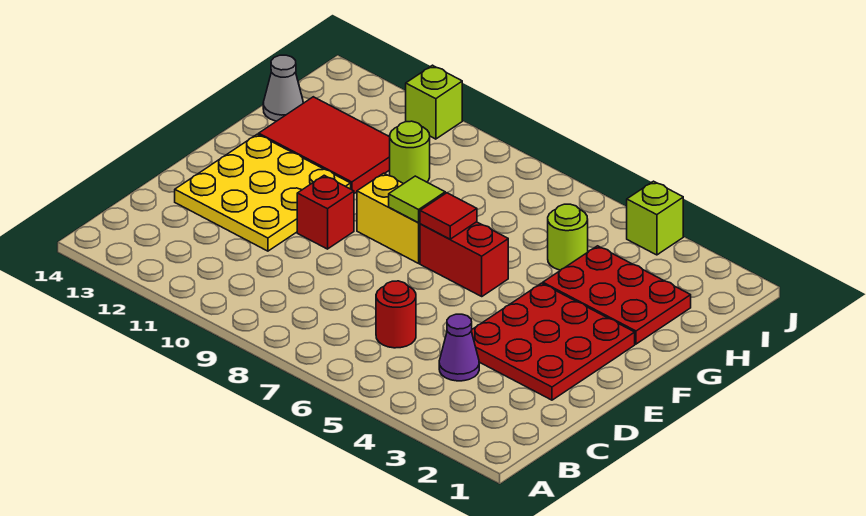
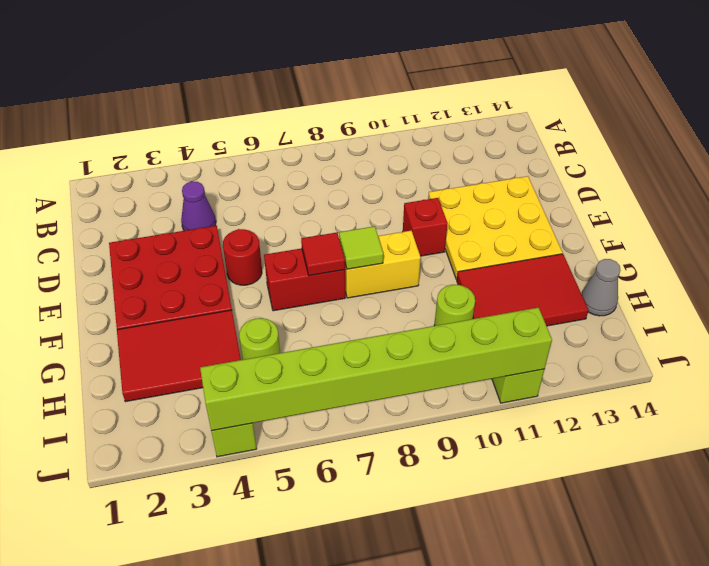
red 1x1 round brick [376,281,416,348] -> red 1x1 round brick moved to [223,229,262,285]
red 2x3 plate [543,246,691,344] -> red 2x3 tile [117,310,241,402]
none -> lime 1x8 brick [200,308,552,431]

